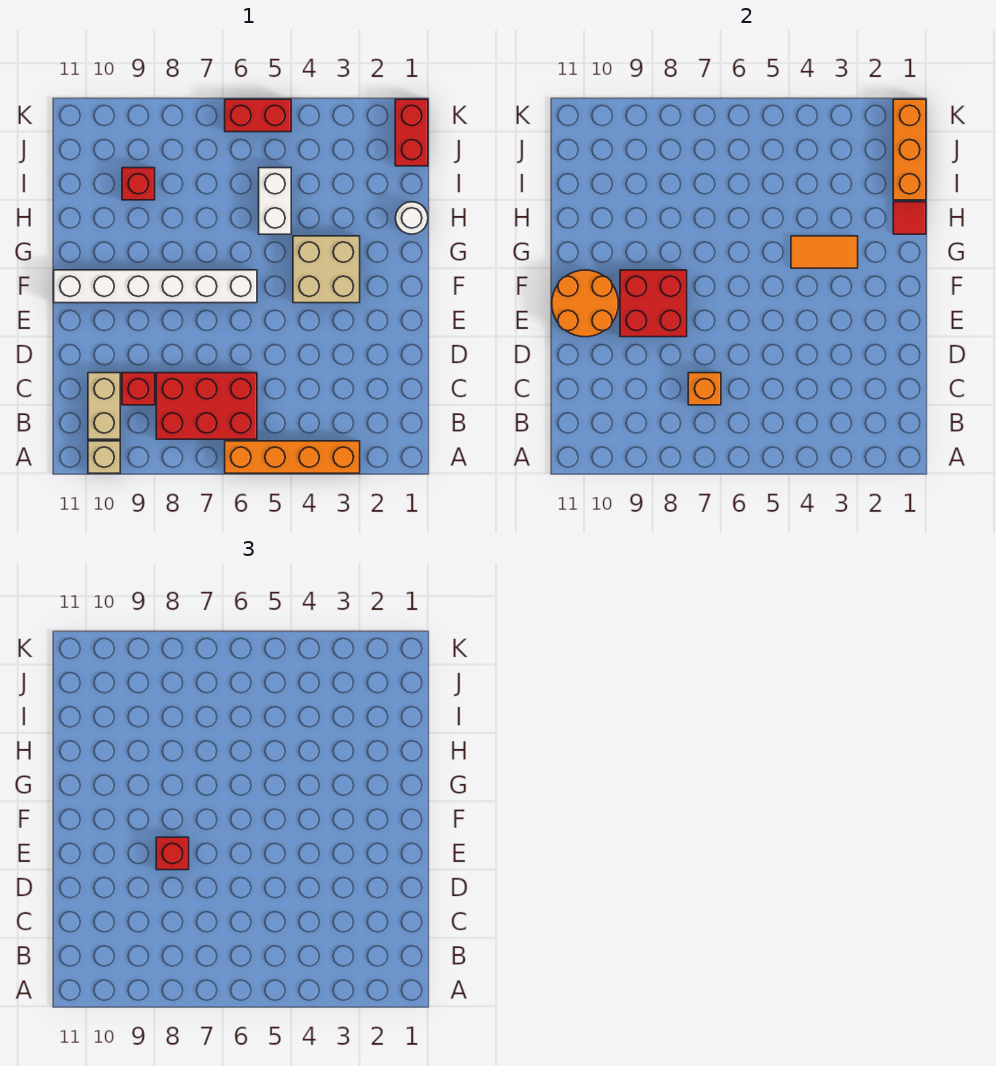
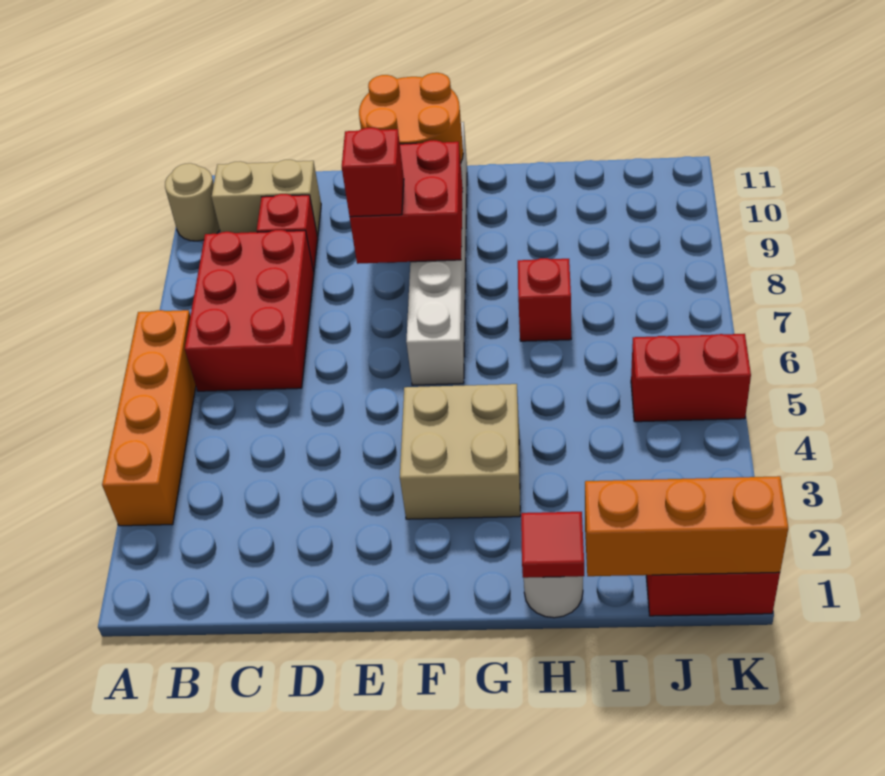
tan 1x1 brick [88,441,120,473] -> tan 1x1 round brick [165,163,220,241]
orange 1x1 brick [688,373,721,405] -> none
orange 1x2 tile [791,236,858,268] -> none
white 1x2 brick [259,168,291,234] -> none
red 1x1 brick [122,168,155,200] -> red 1x1 brick moved to [518,258,571,341]
red 1x2 brick [225,99,291,132] -> red 1x2 brick turned to [631,334,751,422]

